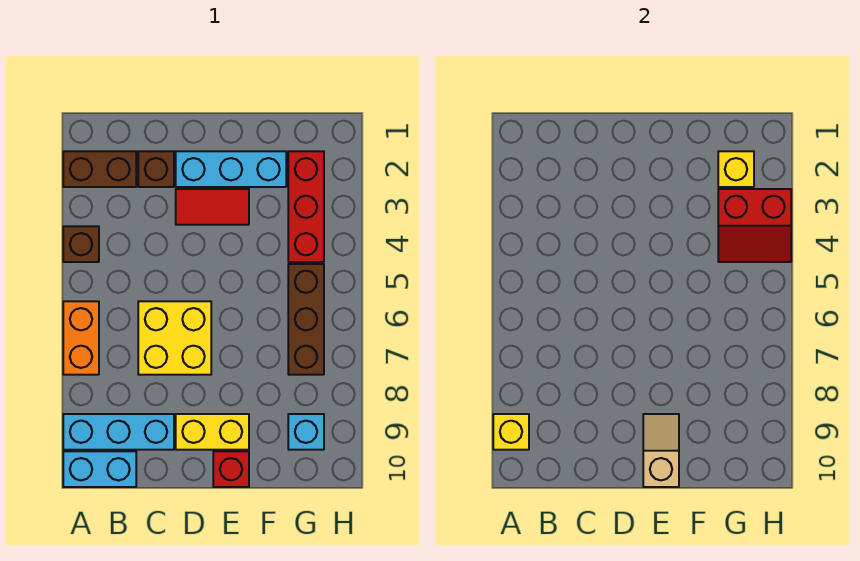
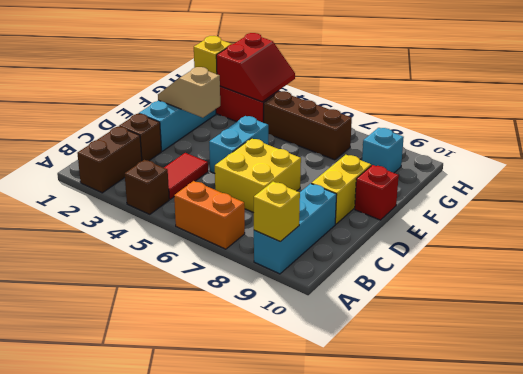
cyan 1x2 brick [63,451,136,487] -> cyan 1x2 brick moved to [209,116,268,173]
red 1x2 tile [176,189,249,225] -> red 1x2 tile moved to [164,153,208,199]
tan 1x2 slope [643,414,679,487] -> tan 1x2 slope moved to [158,67,220,118]

